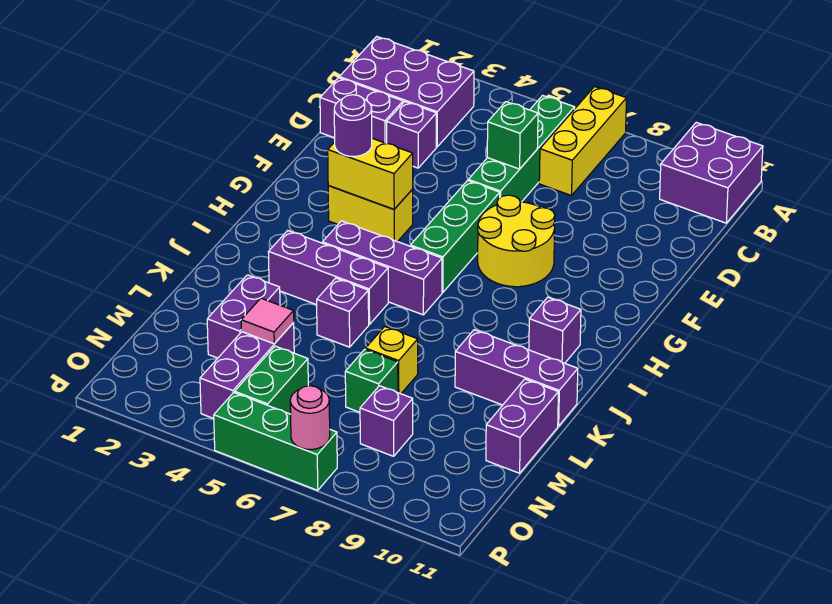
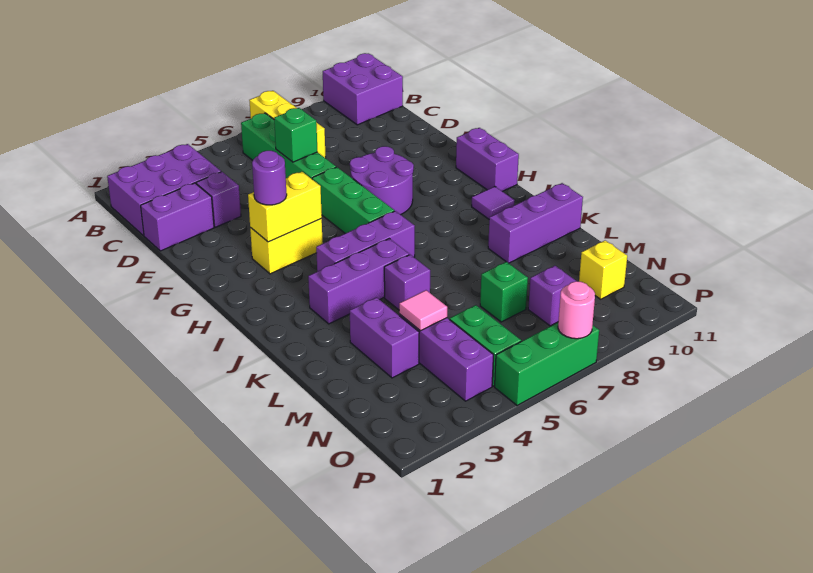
yellow 2x2 round brick [478,195,555,287] -> purple 2x2 round brick [350,146,414,215]
purple 1x1 brick [529,297,581,363] -> purple 1x1 tile [472,187,514,219]
yellow 1x1 brick [366,327,418,394] -> yellow 1x1 brick moved to [579,241,627,299]
purple 1x2 brick [486,379,558,473] -> purple 1x2 brick moved to [456,128,519,191]

